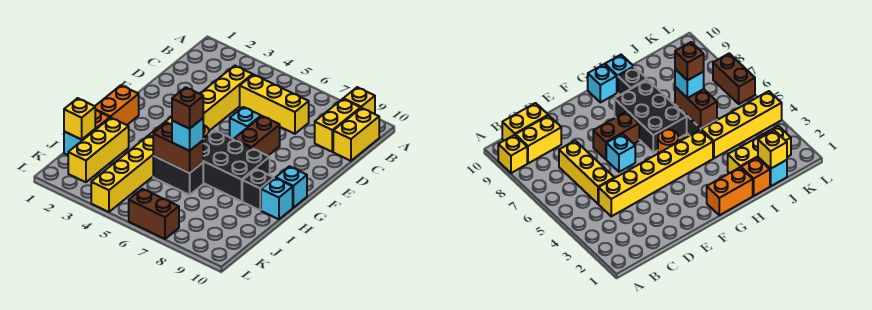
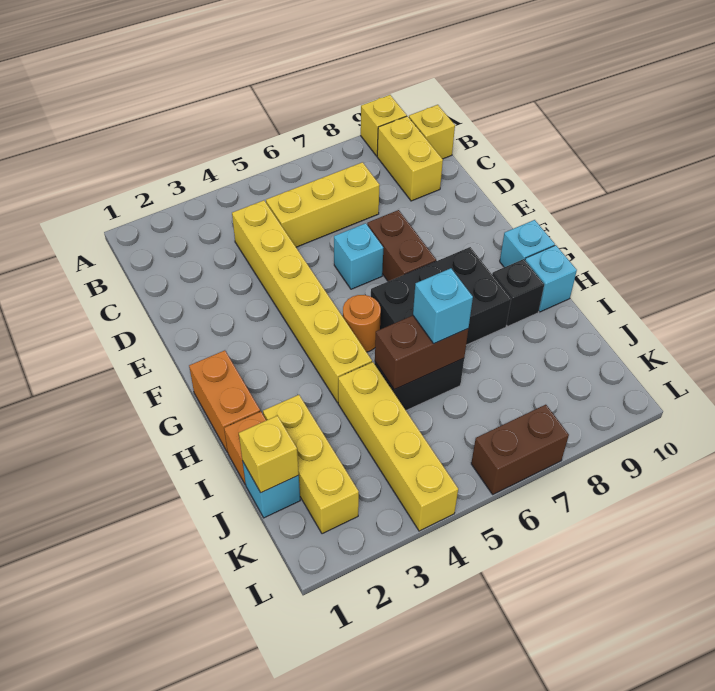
yellow 1x2 brick [333,108,379,161] -> yellow 1x1 brick [409,105,455,159]
brown 1x1 brick [172,87,203,129] -> none

